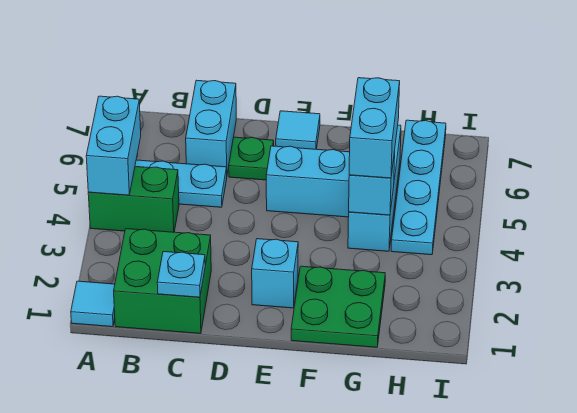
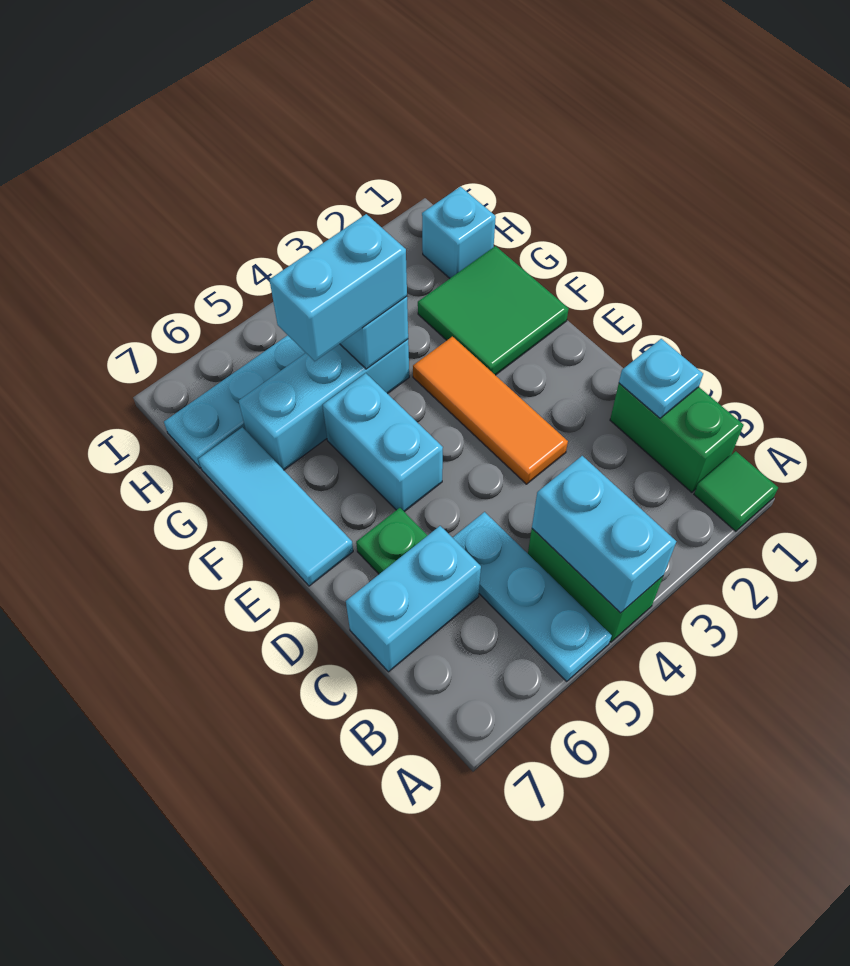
cyan 1x1 tile [71,281,115,327] -> green 1x1 tile [694,451,778,531]
cyan 1x2 brick [86,96,141,195] -> cyan 1x2 brick turned to [532,456,676,613]
green 2x2 brick [114,229,211,334] -> green 1x2 brick [610,383,744,492]
none -> orange 1x3 tile [413,337,568,484]
cyan 1x1 brick [252,239,298,308] -> cyan 1x1 brick moved to [422,187,496,278]
cyan 1x1 tile [276,111,320,149] -> cyan 1x3 tile [198,427,353,586]
green 2x2 plate [291,266,385,347] -> green 2x2 tile [418,246,569,375]

